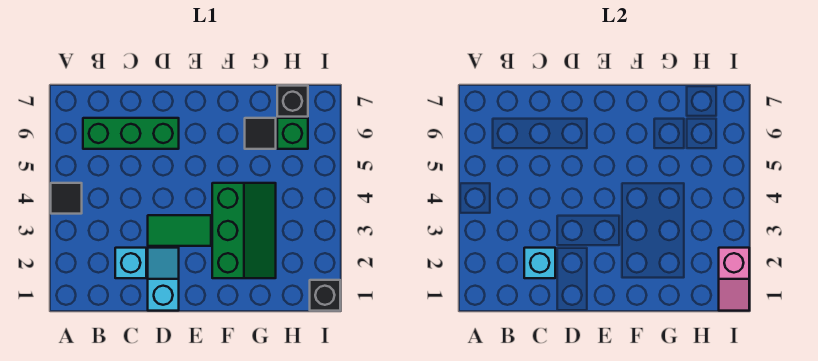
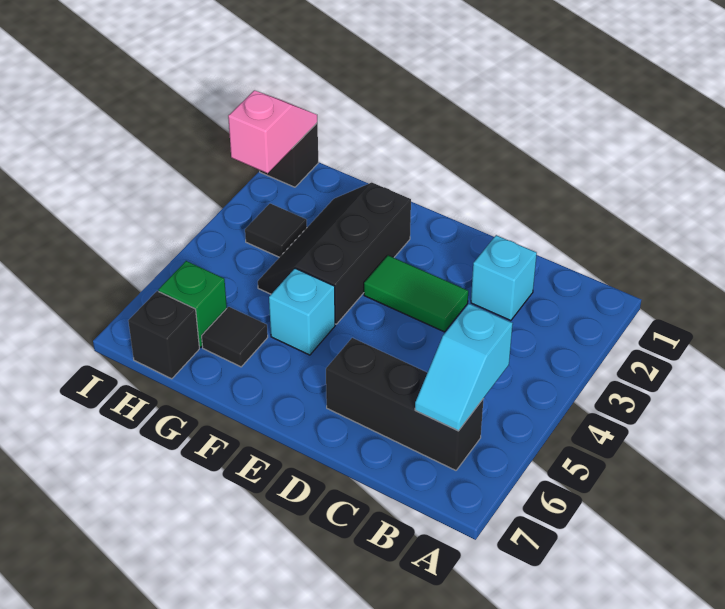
black 1x1 tile [51,183,82,214] -> black 1x1 tile moved to [245,204,307,257]
green 1x3 brick [83,118,179,149] -> black 1x3 brick [326,338,483,470]
cyan 1x1 brick [524,248,555,278] -> cyan 1x1 brick moved to [269,268,335,355]
cyan 1x2 slope [148,248,179,311] -> cyan 1x2 slope moved to [415,304,513,431]
green 2x3 slope [212,183,276,278] -> black 2x3 slope [258,183,411,324]

